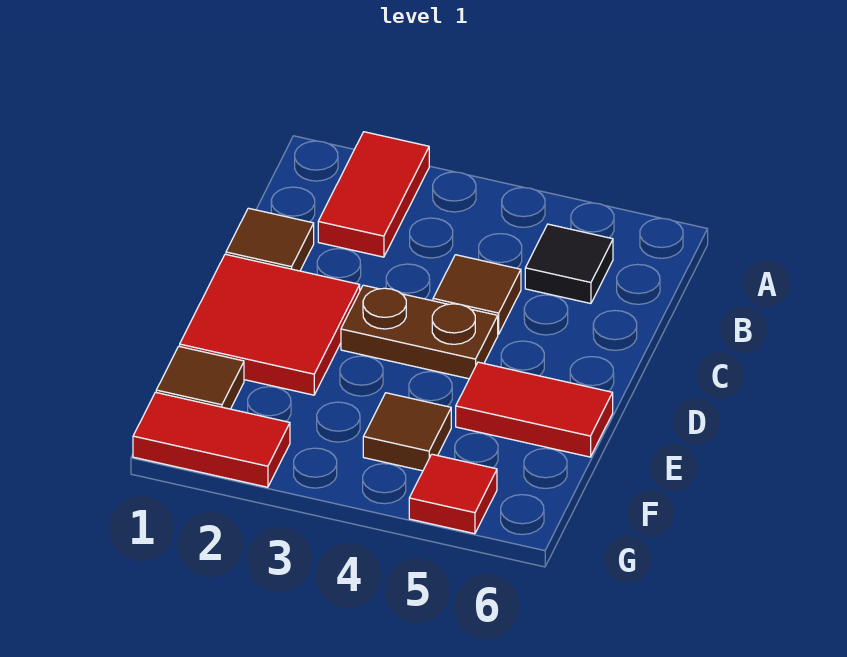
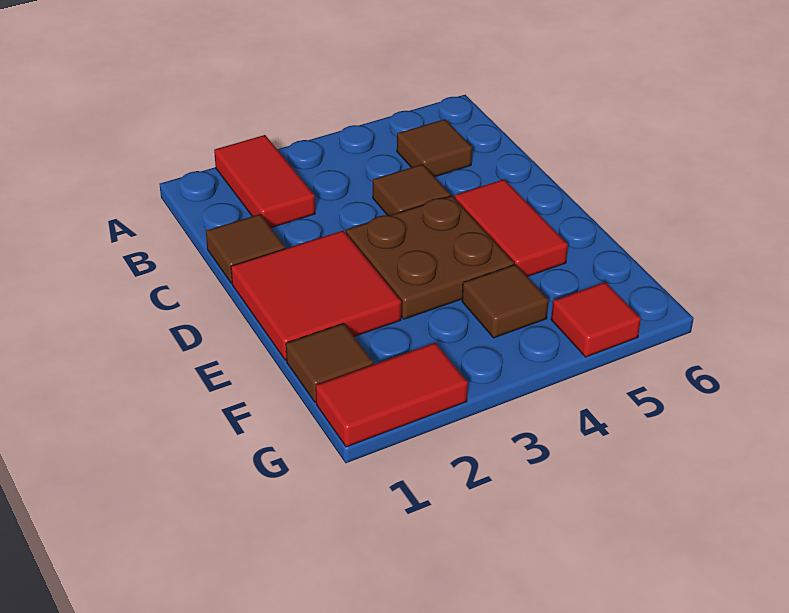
black 1x1 tile [525,224,613,304] -> brown 1x1 tile [397,119,472,177]
brown 1x2 plate [341,285,498,379] -> brown 2x2 plate [346,196,514,319]
red 1x2 tile [456,362,613,457] -> red 1x2 tile turned to [454,179,568,276]

